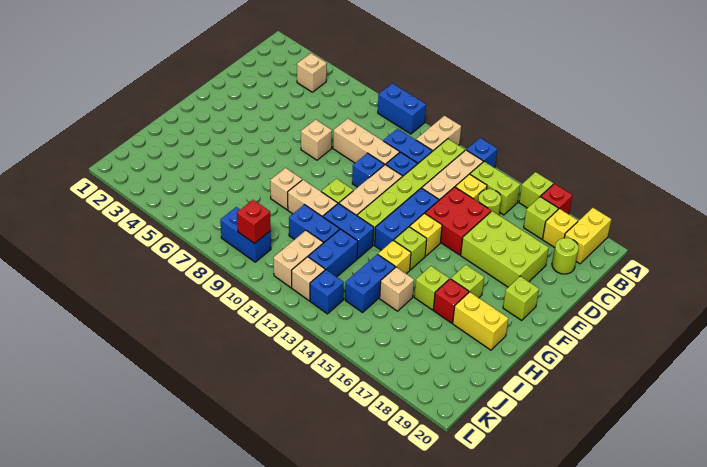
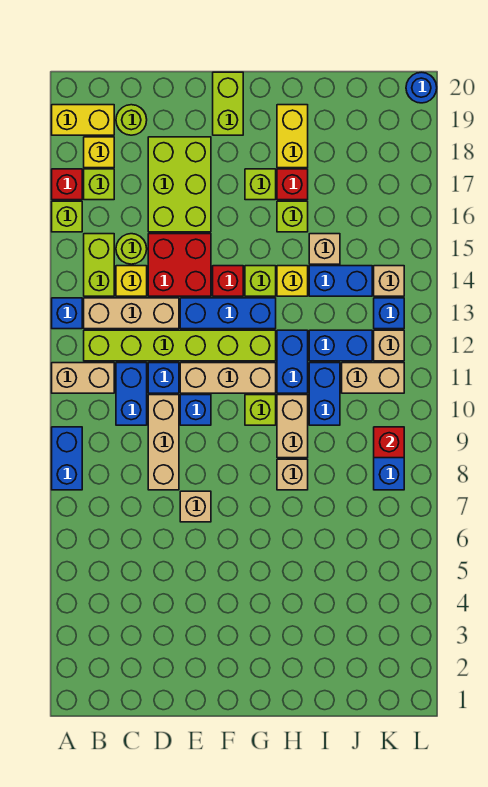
tan 1x1 brick [297,53,327,92] -> tan 1x1 brick moved to [374,266,404,296]
yellow 1x1 brick [410,213,442,256] -> red 1x1 brick [213,266,243,296]
lime 1x1 brick [503,276,539,320] -> lime 1x2 brick [213,72,243,135]
none -> blue 1x1 round brick [406,72,437,103]

